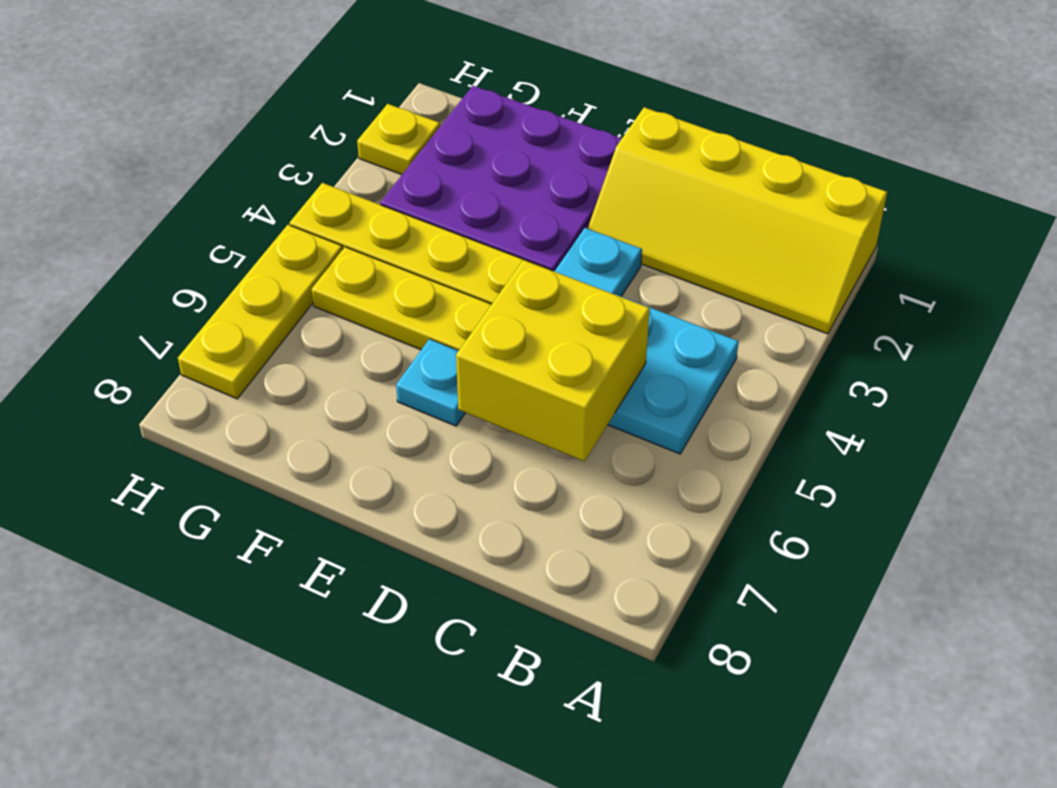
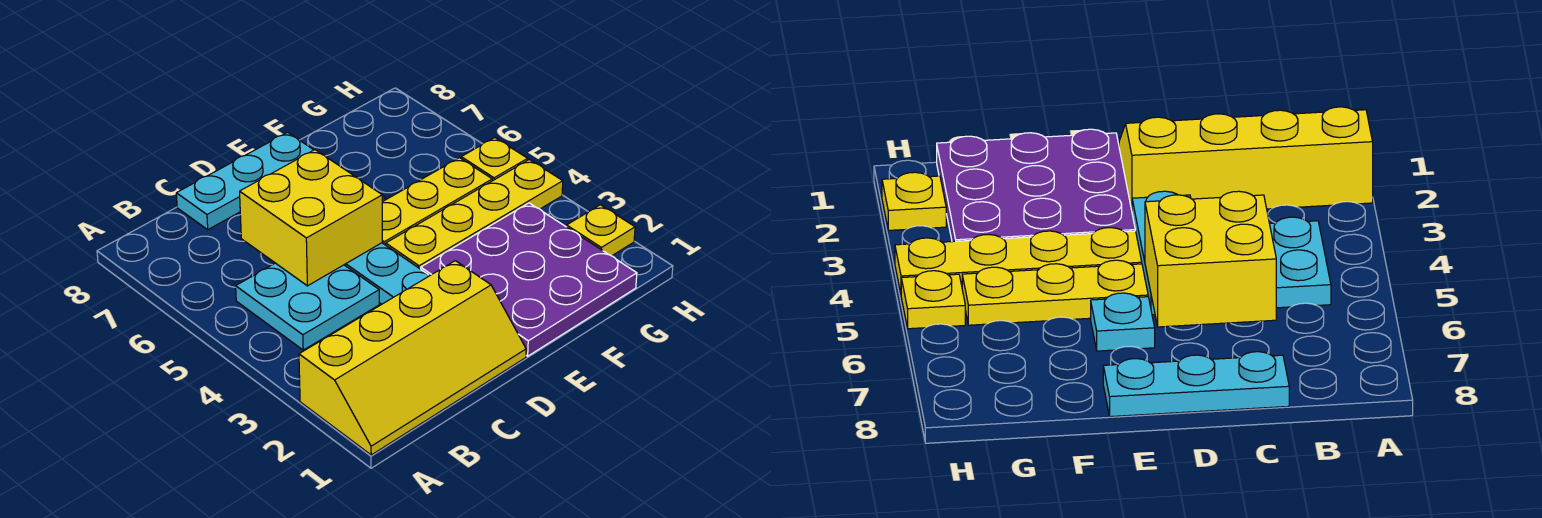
yellow 2x4 slope [588,107,887,334] -> yellow 2x4 slope turned to [299,261,526,455]
none -> cyan 1x3 plate [176,132,313,230]
yellow 1x3 plate [178,225,343,399] -> yellow 1x1 plate [461,138,528,181]

